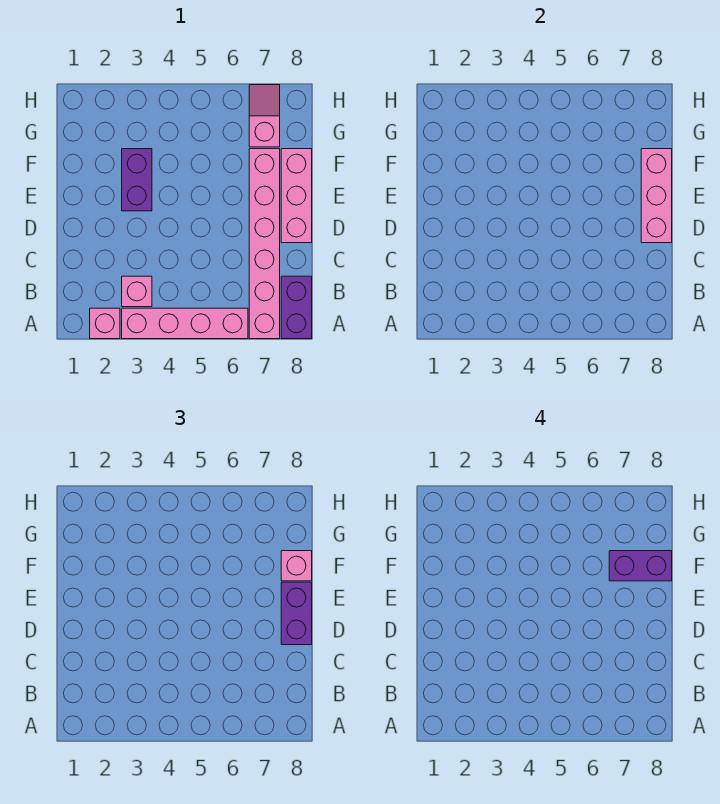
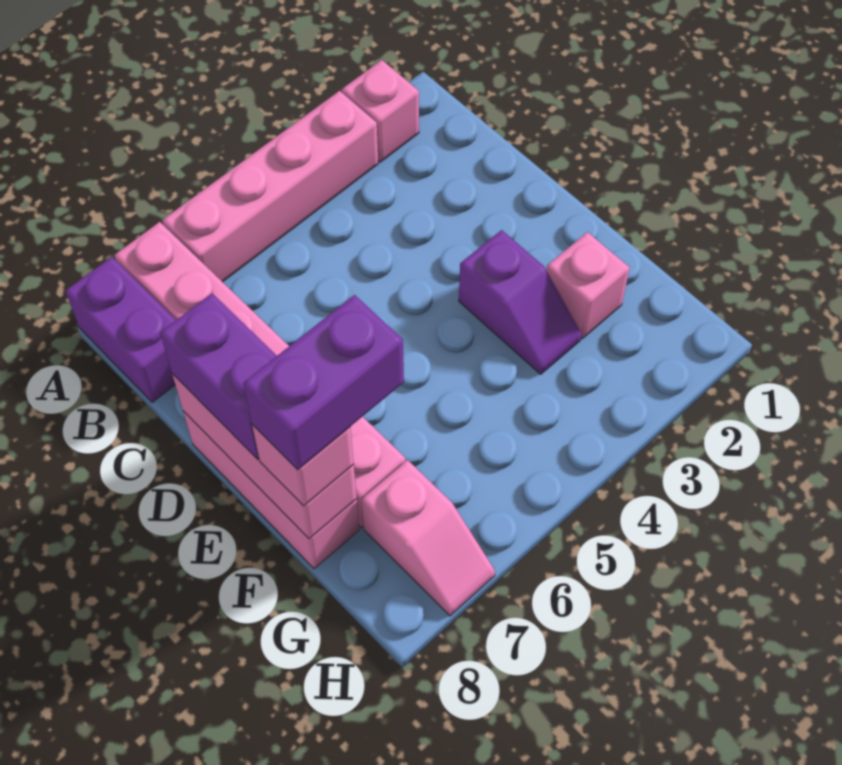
pink 1x1 brick [122,276,152,307] -> pink 1x1 brick moved to [546,232,630,338]
purple 1x2 brick [122,149,152,211] -> purple 1x2 slope [459,230,582,374]

